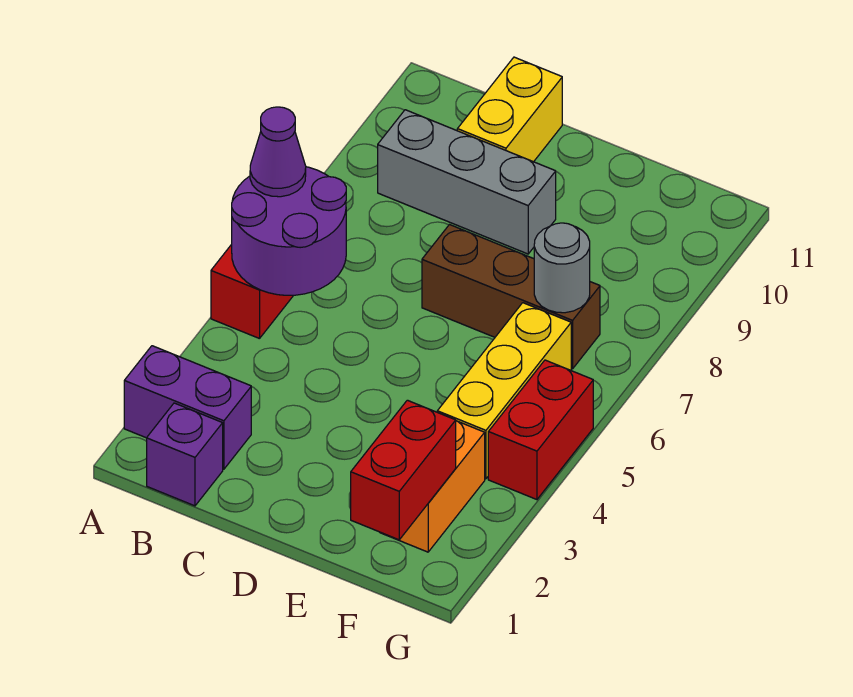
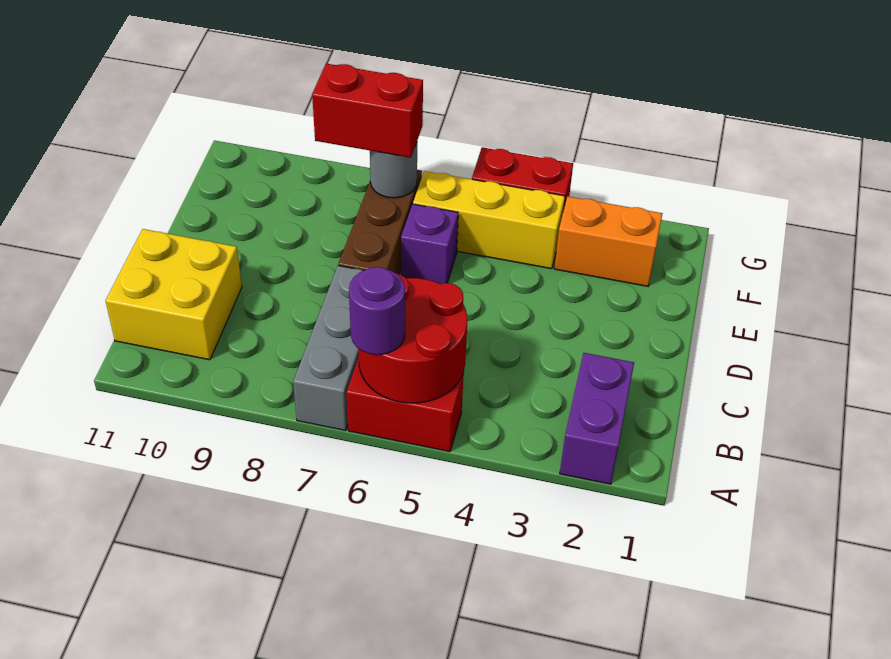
purple 2x2 round brick [232,167,346,295] -> red 2x2 round brick [358,273,467,403]
purple 1x1 cone [250,107,306,197] -> purple 1x1 round brick [349,267,405,355]
purple 1x1 brick [147,403,223,506] -> purple 1x1 brick moved to [401,204,458,284]
grey 1x3 brick [378,110,556,254] -> grey 1x3 brick moved to [293,266,363,431]
yellow 1x2 brick [457,57,562,162] -> yellow 2x2 brick [106,229,242,360]
red 1x2 brick [351,400,456,540] -> red 1x2 brick moved to [312,64,423,158]

